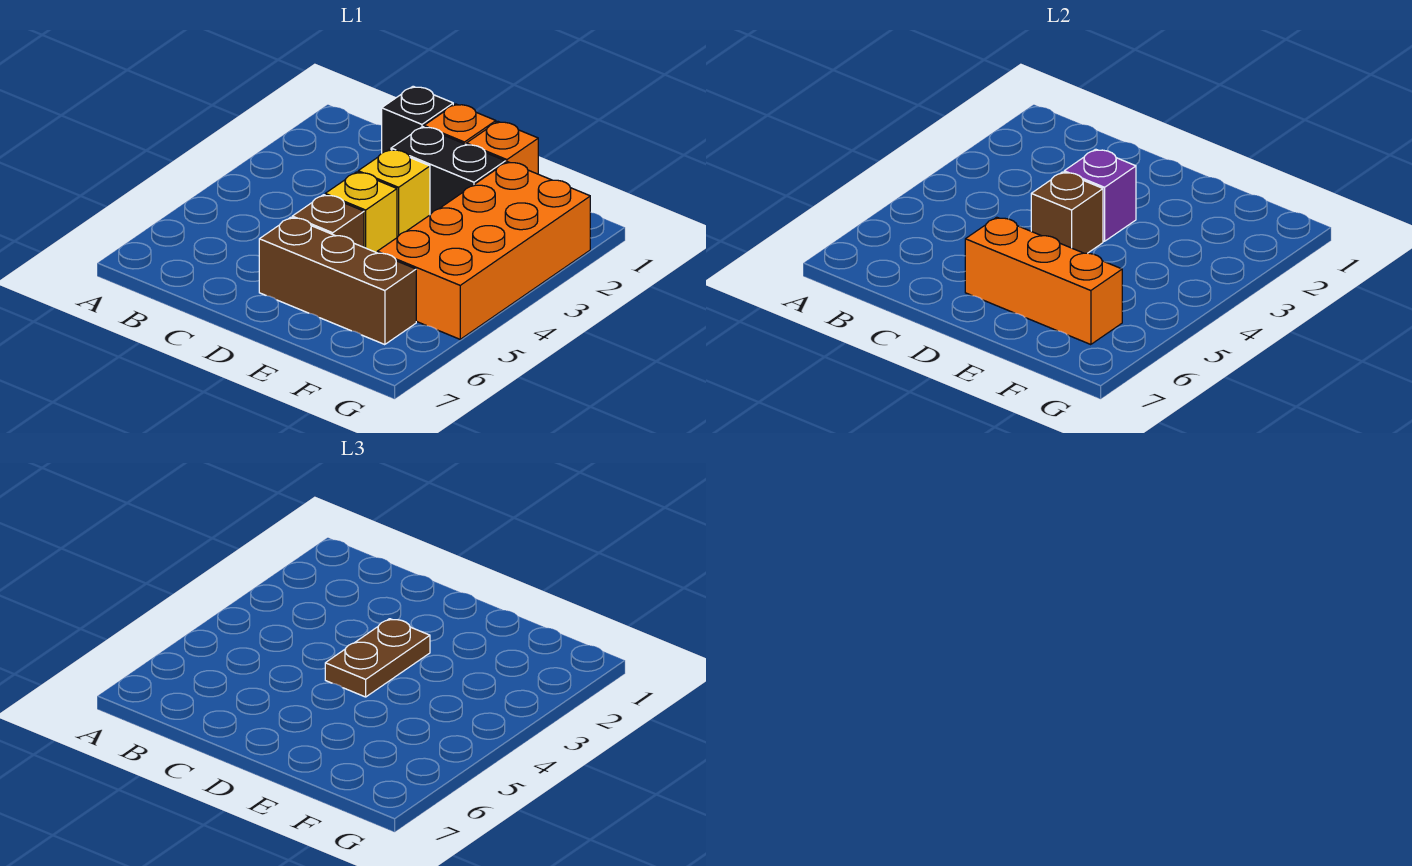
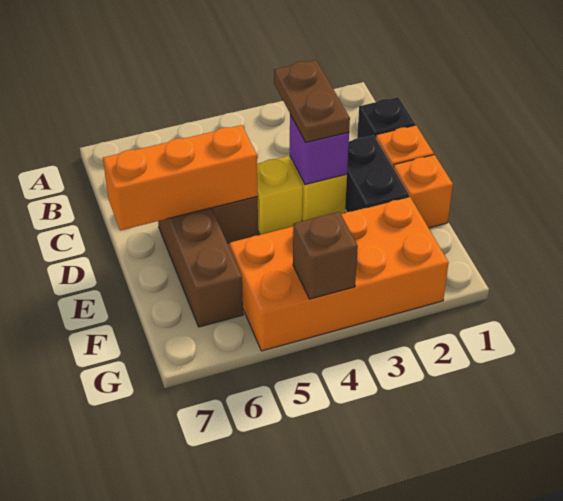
brown 1x2 plate [325,619,430,697] -> brown 1x2 plate turned to [274,60,350,142]
brown 1x1 brick [1031,172,1103,253] -> brown 1x1 brick moved to [293,212,358,299]
orange 1x3 brick [965,217,1122,345] -> orange 1x3 brick turned to [103,125,258,230]

